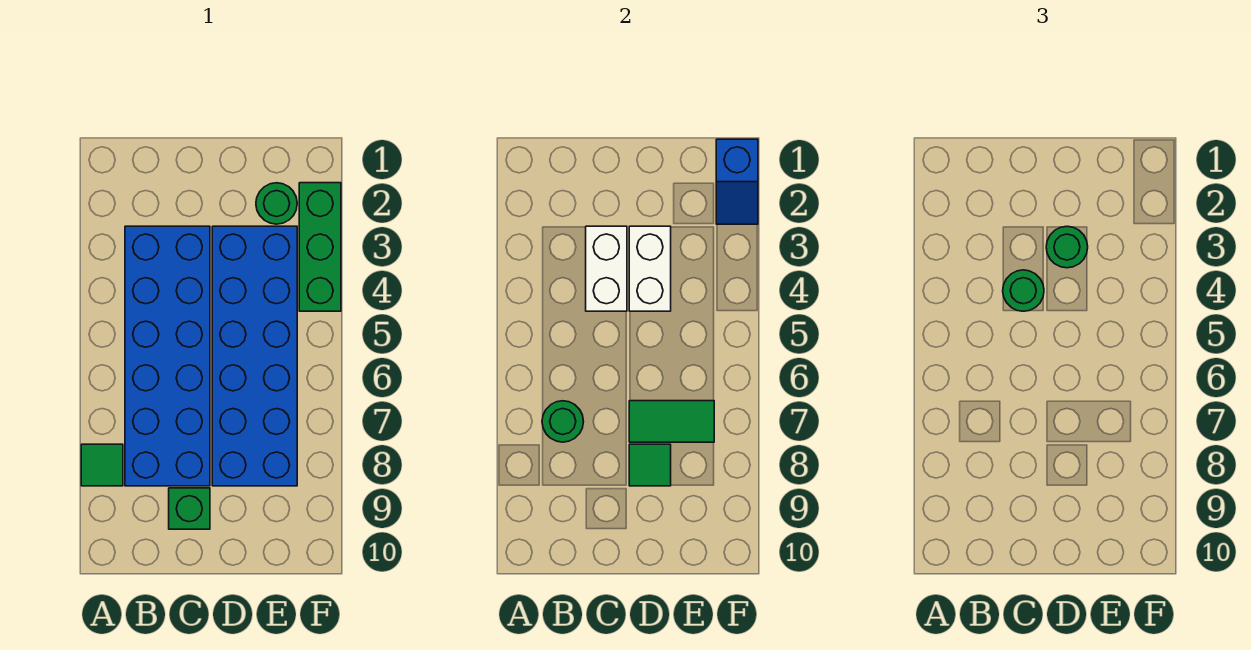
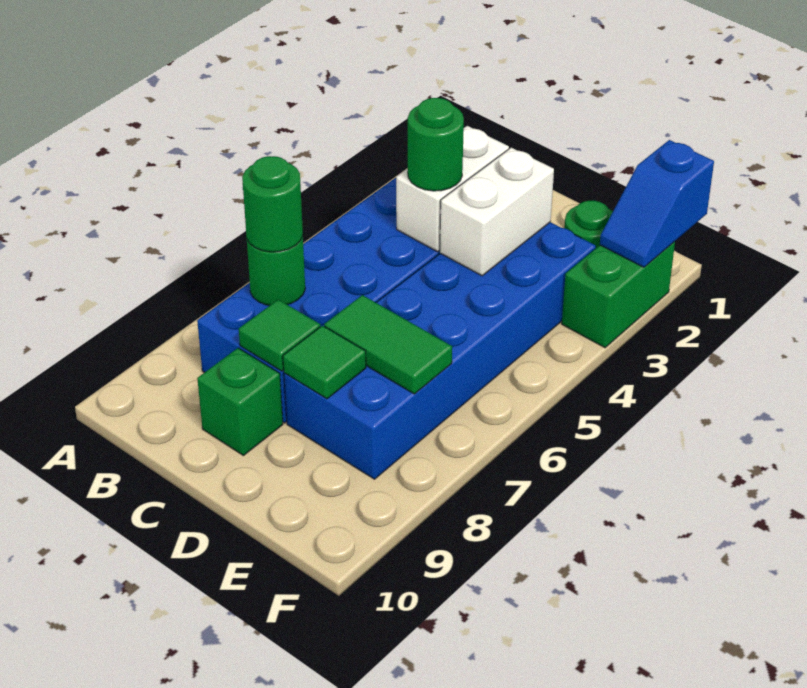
green 1x1 tile [81,444,123,486] -> green 1x1 tile moved to [239,300,320,371]
green 1x1 round brick [1046,226,1088,268] -> green 1x1 round brick moved to [242,156,303,252]
green 1x3 brick [299,183,341,311] -> green 1x2 brick [562,242,675,348]

